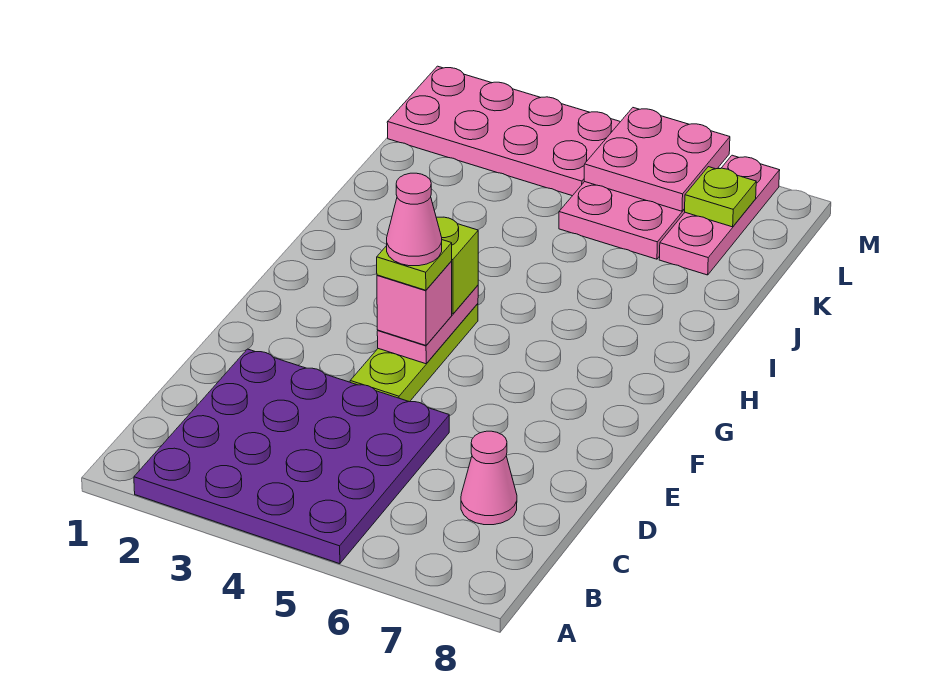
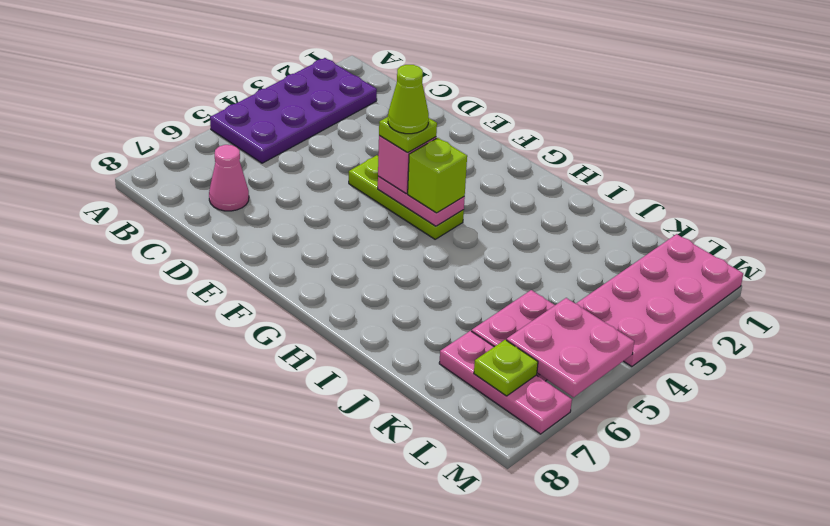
purple 4x4 plate [134,349,449,564] -> purple 2x4 plate [210,58,377,163]
pink 1x1 cone [387,173,442,266] -> lime 1x1 cone [388,65,429,134]

